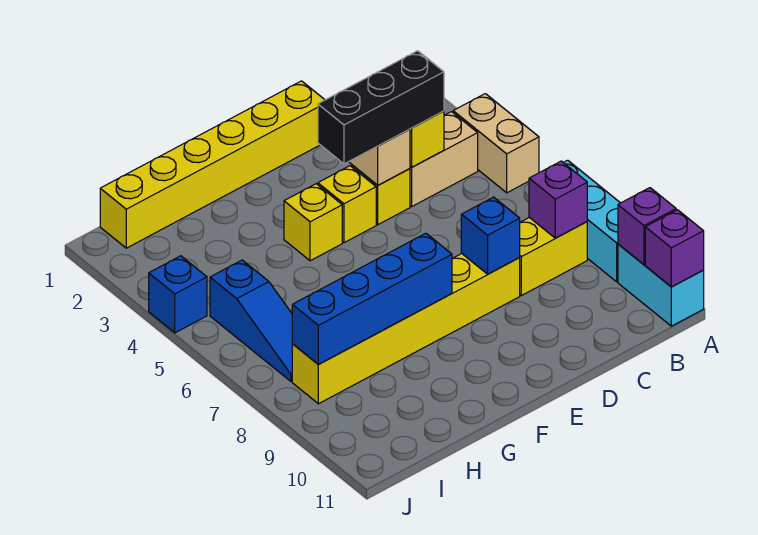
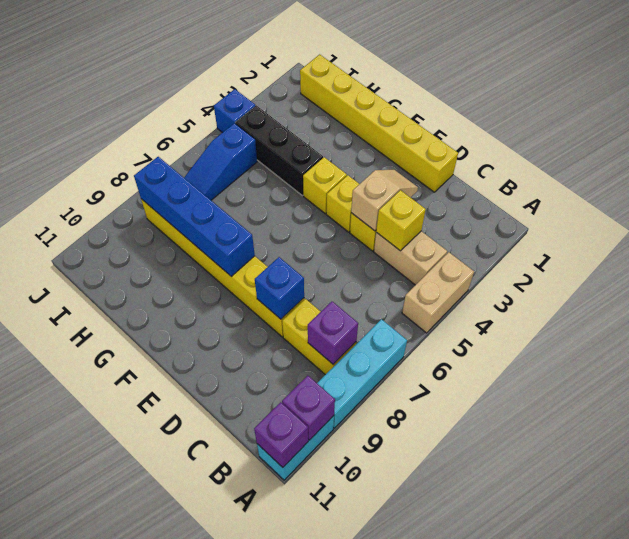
black 1x3 brick [318,51,444,164] -> black 1x3 brick moved to [235,105,323,195]

